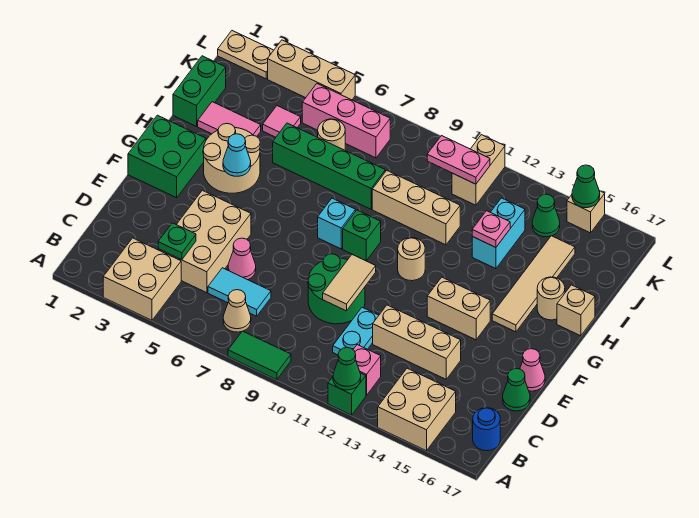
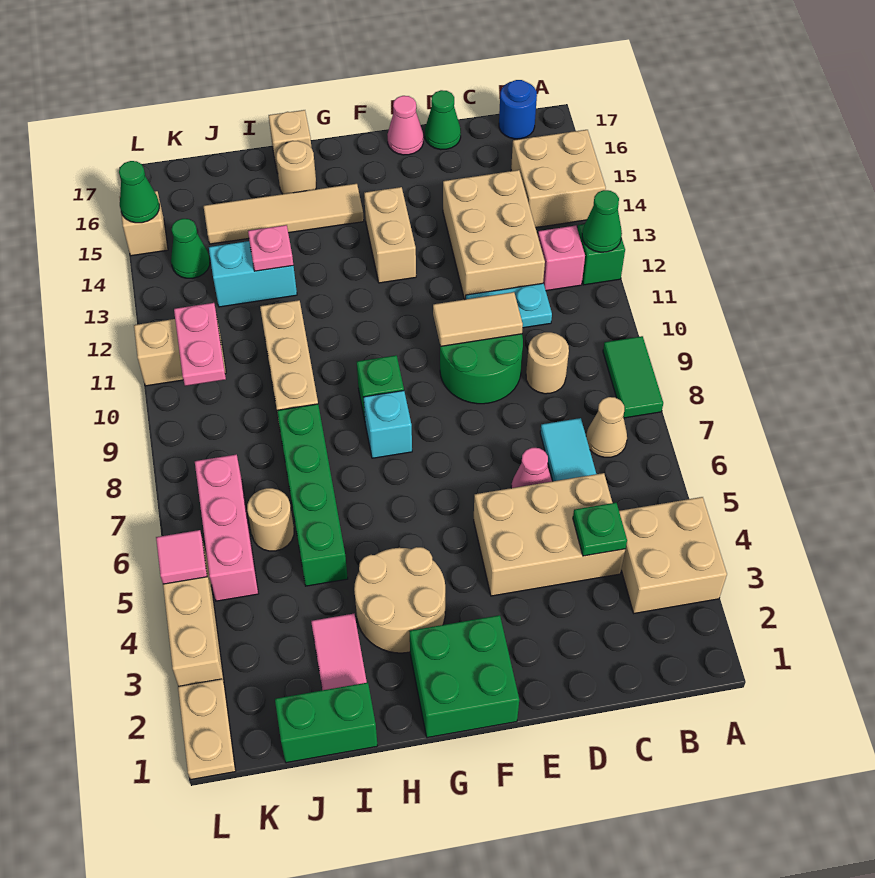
tan 1x3 brick [373,305,461,379] -> tan 2x3 brick [443,170,545,300]
cyan 1x1 cone [223,134,251,176] -> none
tan 1x1 round brick [398,238,425,281] -> tan 1x1 round brick moved to [526,332,569,394]
pink 1x1 tile [263,106,301,137] -> pink 1x1 tile moved to [156,530,207,584]

